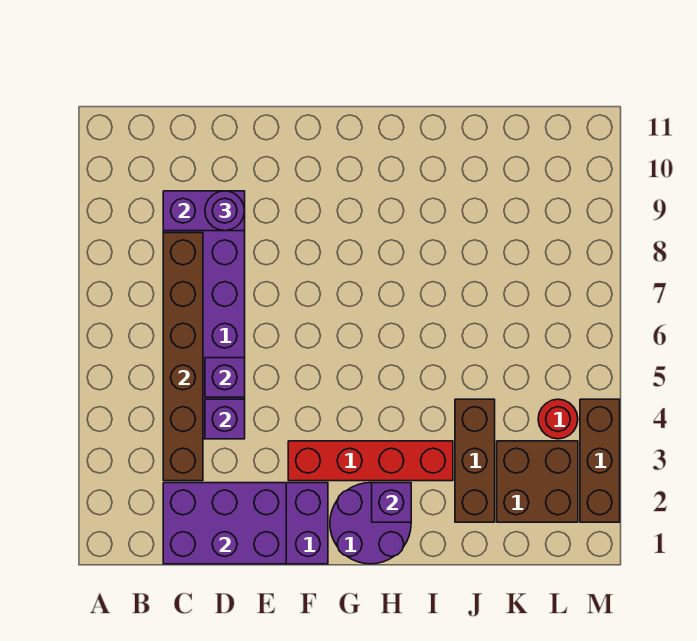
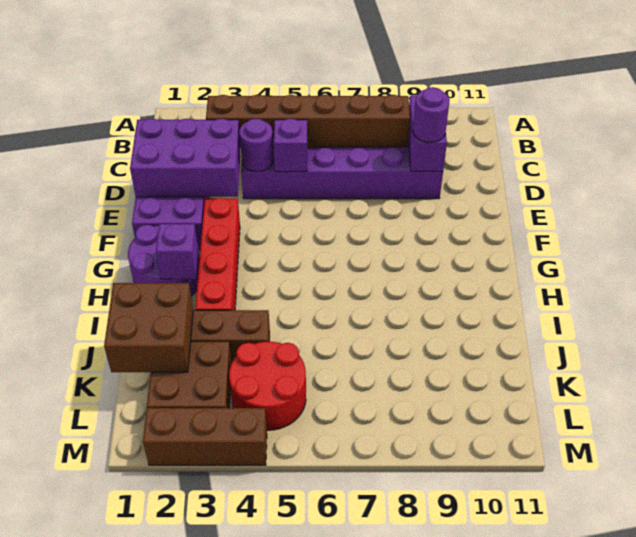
purple 2x3 brick [163,483,286,564] -> purple 2x3 brick turned to [130,119,241,197]
purple 1x1 brick [205,399,245,439] -> purple 1x1 round brick [239,118,274,172]
none -> brown 2x2 brick [104,283,193,372]
red 1x1 round brick [538,399,578,439] -> red 2x2 round brick [229,342,306,430]

